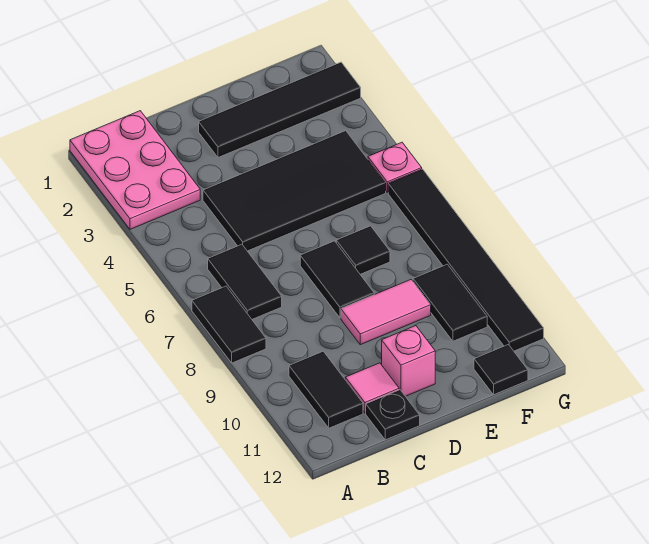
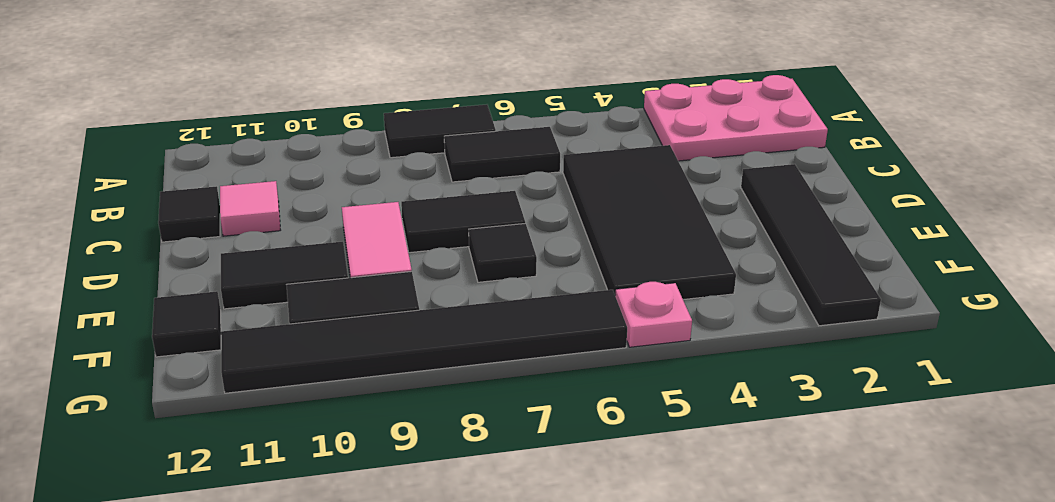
black 1x2 tile [289,351,363,428] -> black 1x2 tile moved to [221,242,348,309]
black 1x1 plate [366,390,420,440] -> black 1x1 tile [158,186,220,242]
pink 1x1 brick [382,326,435,396] -> none

